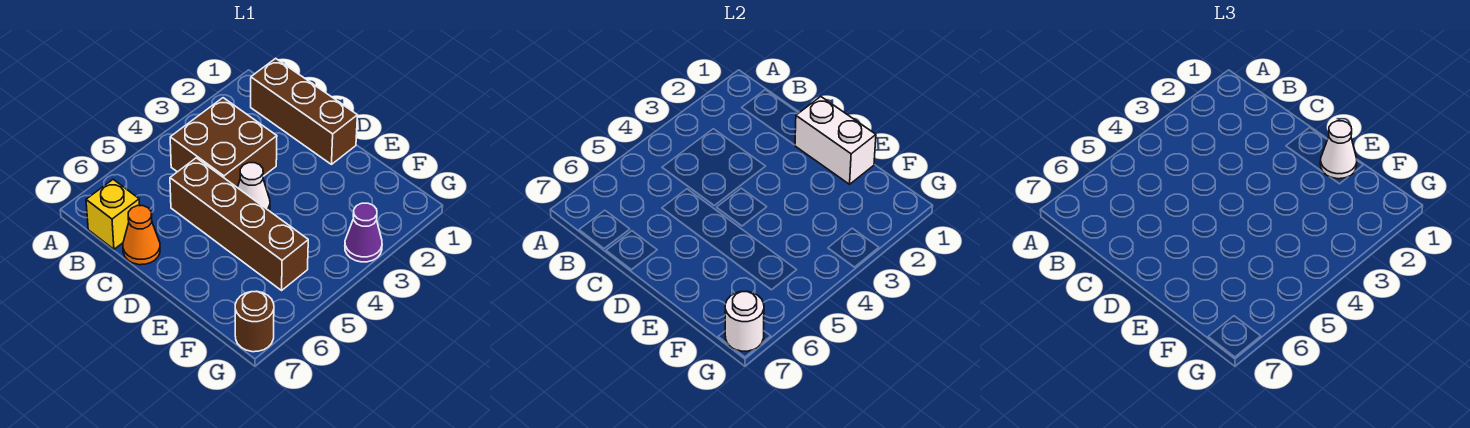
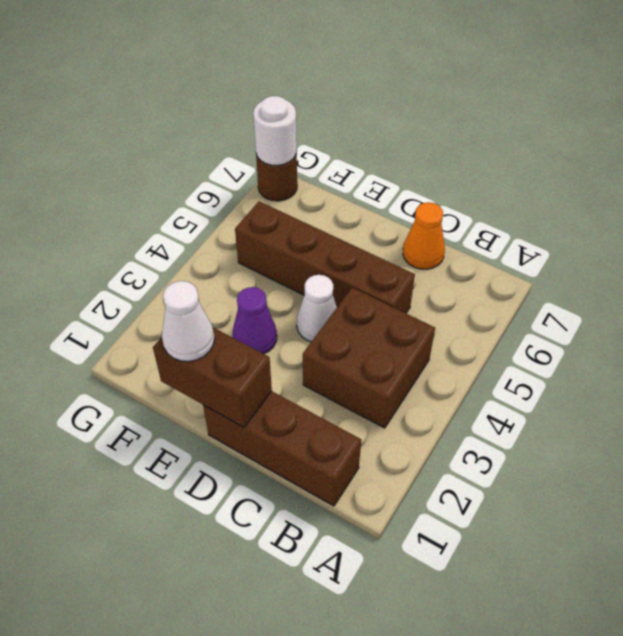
yellow 1x1 brick [86,179,140,249] -> none
white 1x2 brick [795,97,876,184] -> brown 1x2 brick [153,328,272,427]
purple 1x1 cone [345,203,382,262] -> purple 1x1 cone moved to [232,287,277,354]

